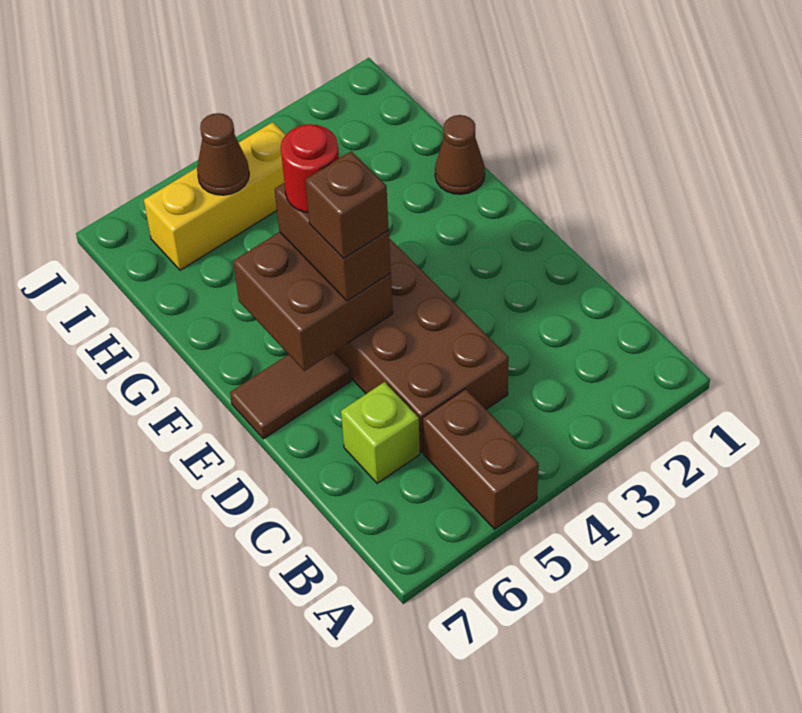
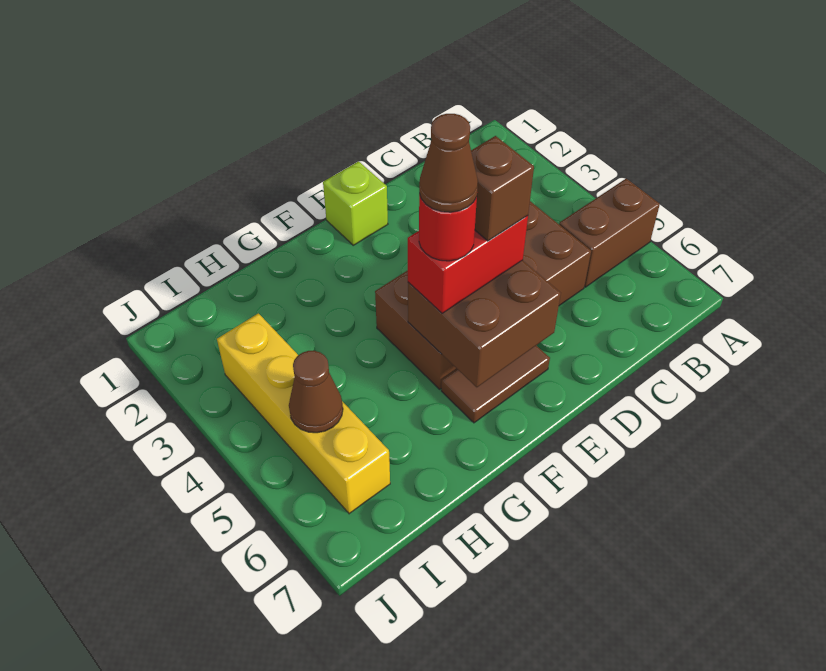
lime 1x1 brick [341,382,420,483] -> lime 1x1 brick moved to [323,161,388,245]
brown 1x2 brick [275,183,391,301] -> red 1x2 brick [408,216,528,313]
brown 1x2 tile [230,352,351,439] -> brown 1x2 tile turned to [441,346,550,423]
brown 1x1 cone [435,115,485,194] -> brown 1x1 cone moved to [419,114,478,212]
yellow 1x3 brick [144,122,285,270] -> yellow 1x4 brick [217,313,390,514]

